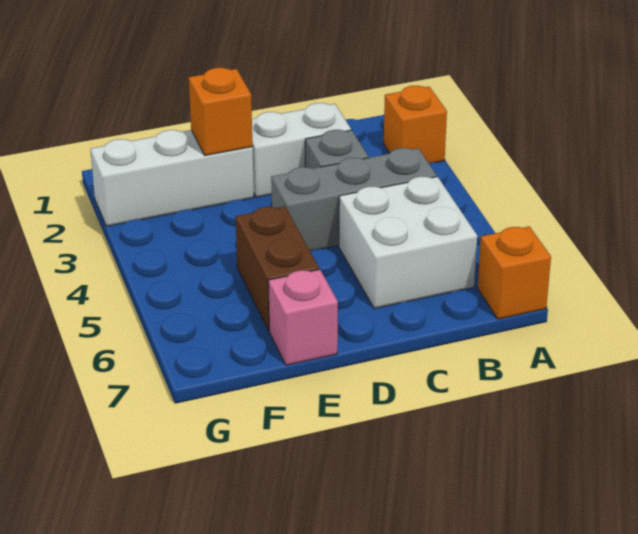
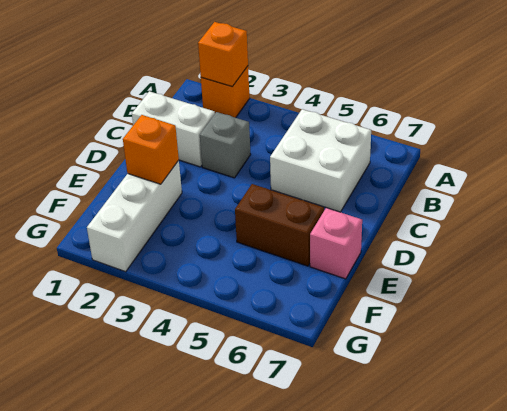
orange 1x1 brick [478,226,551,319] -> orange 1x1 brick moved to [198,22,248,86]
grey 1x3 brick [271,148,437,251] -> none
white 1x2 brick [252,103,351,197] -> white 1x2 brick turned to [132,91,215,167]

